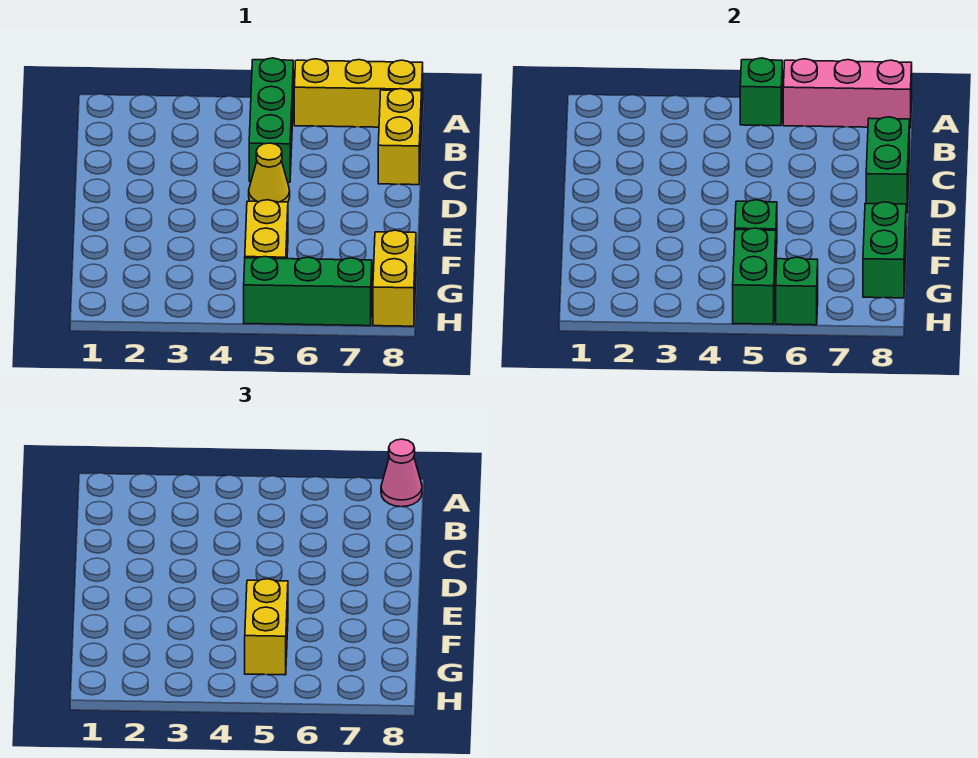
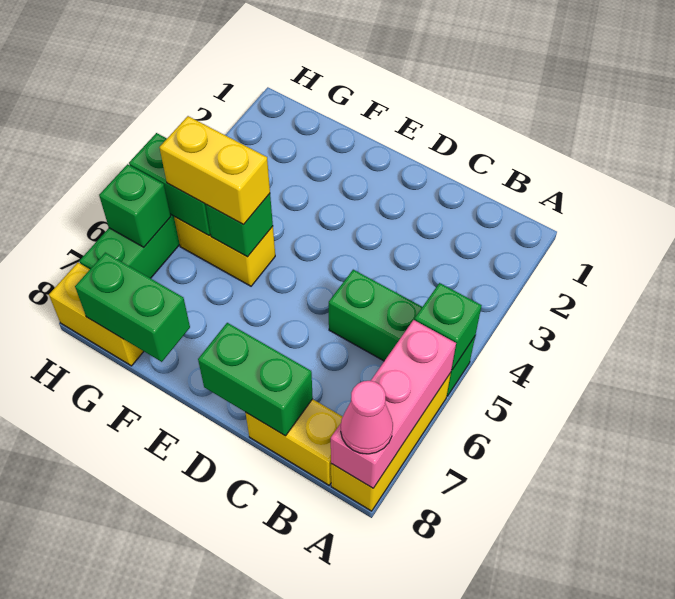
yellow 1x1 cone [249,143,290,202] -> none

